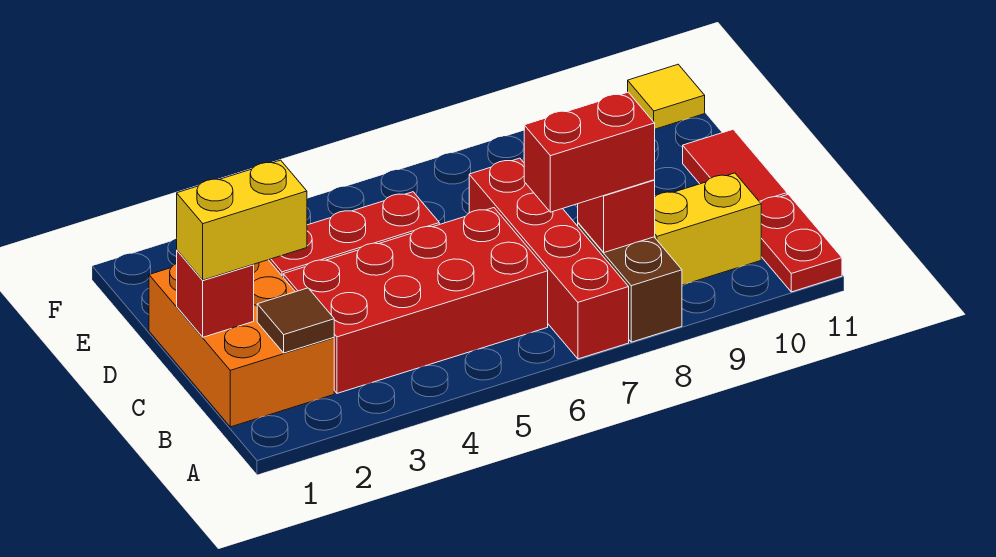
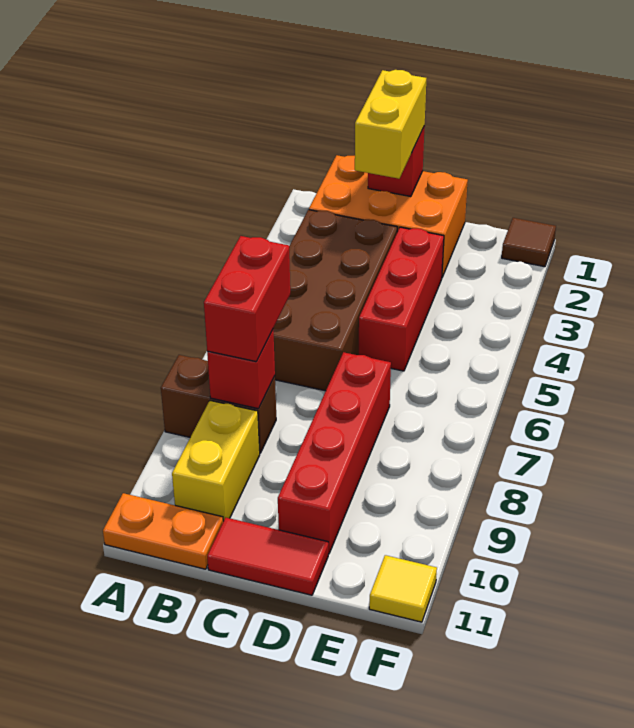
red 1x4 brick [469,158,629,359] -> red 1x4 brick turned to [278,352,391,554]
red 1x2 plate [760,194,842,292] -> orange 1x2 plate [103,493,223,569]
brown 1x1 tile [257,288,334,353] -> brown 1x1 tile moved to [502,218,556,267]
red 2x4 brick [283,208,548,393] -> brown 2x4 brick [273,210,397,391]

